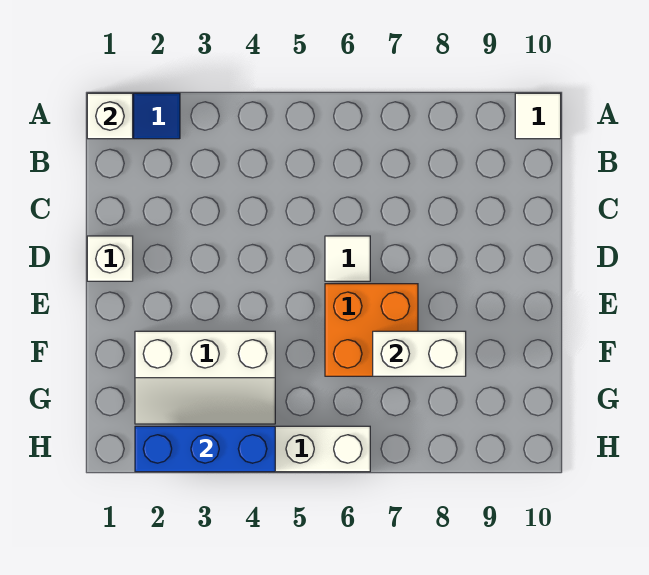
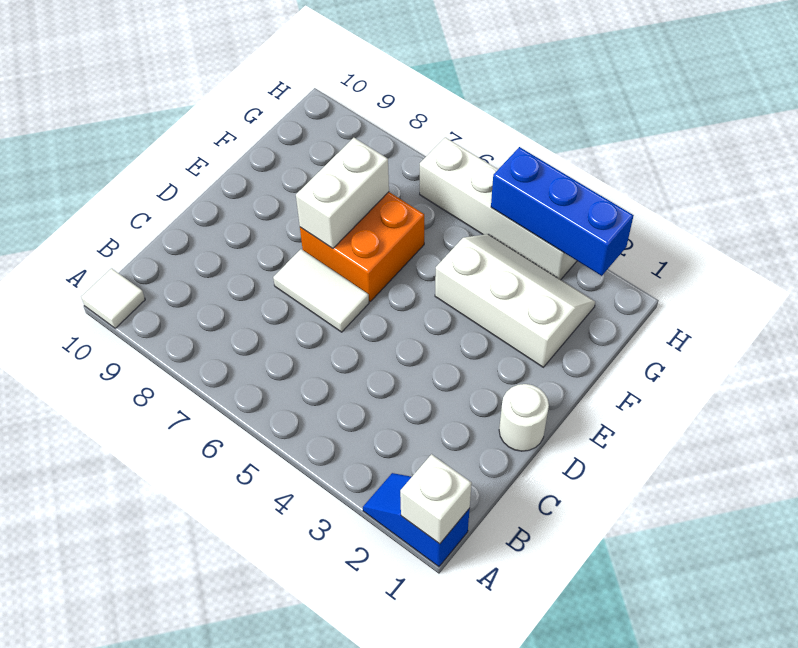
white 1x1 brick [87,236,133,281] -> white 1x1 round brick [499,384,549,451]
white 1x1 tile [325,236,370,281] -> white 1x2 tile [273,249,369,332]
white 1x2 brick [373,331,466,376] -> white 1x2 brick turned to [296,138,389,249]

